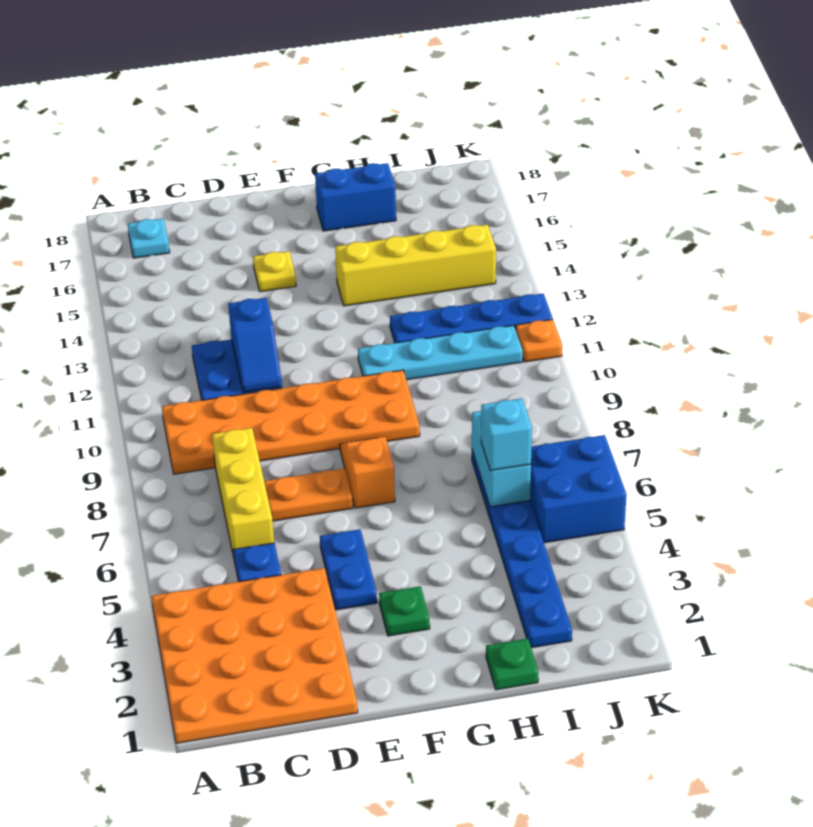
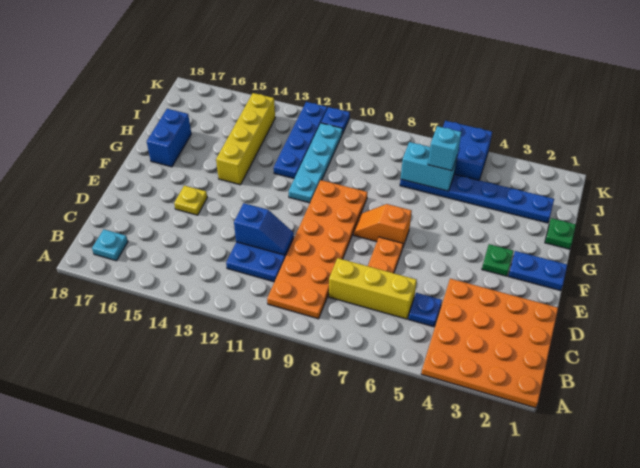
blue 1x2 plate [320,529,377,610] -> blue 1x2 plate moved to [508,251,567,291]
orange 1x1 plate [516,320,562,362] -> blue 1x1 plate [321,107,350,134]

